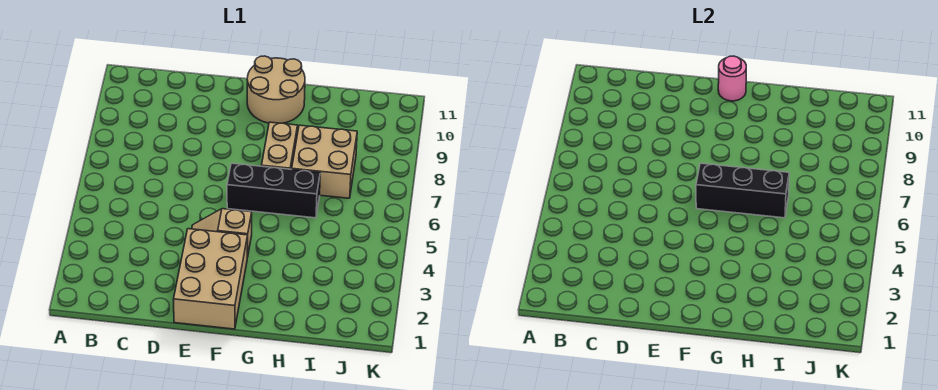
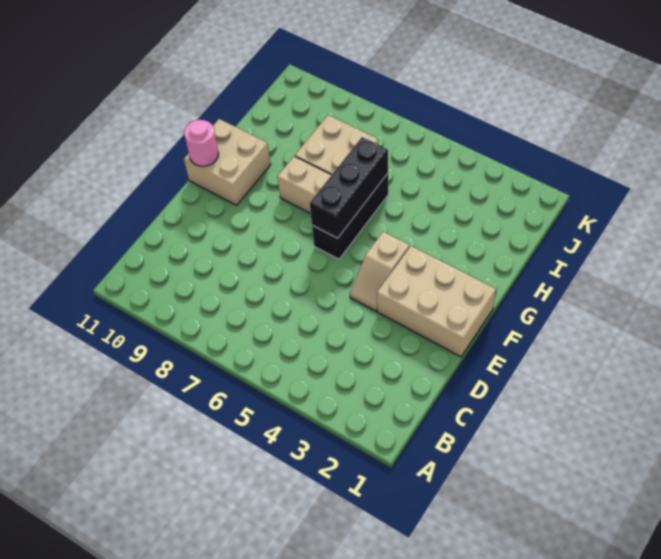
tan 2x2 round brick [247,56,305,123] -> tan 2x2 brick [184,119,271,205]

